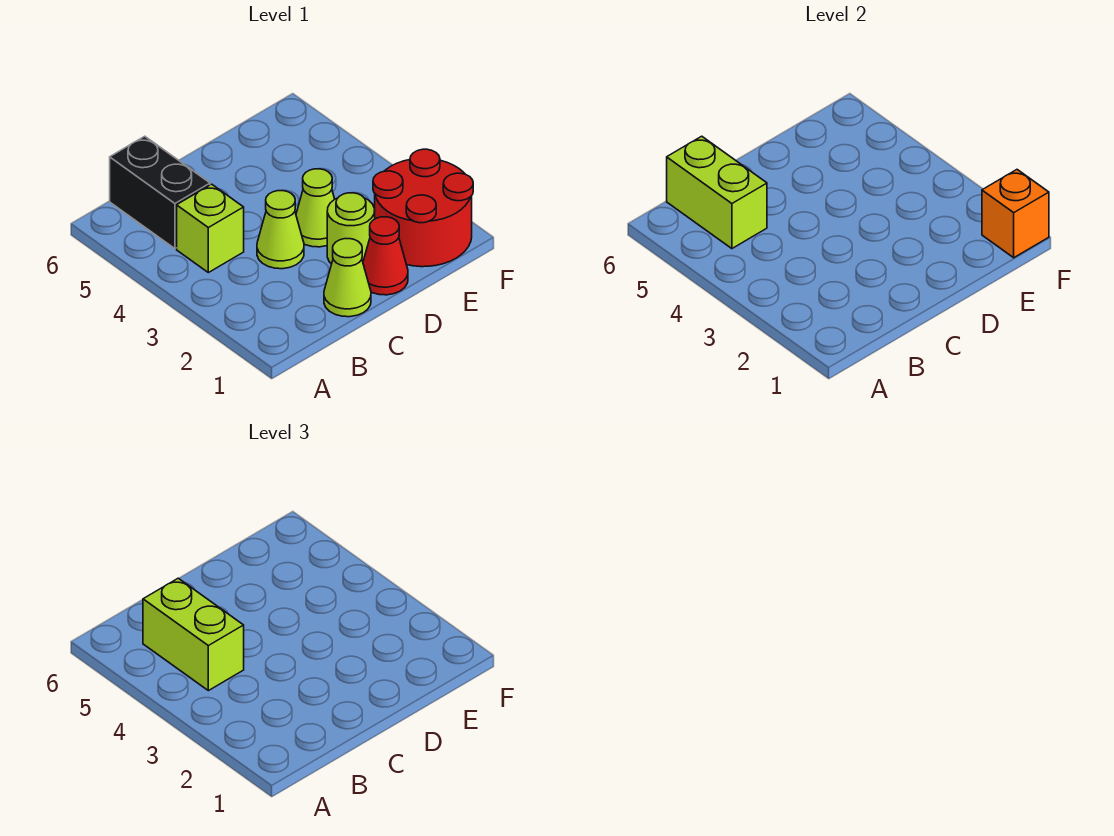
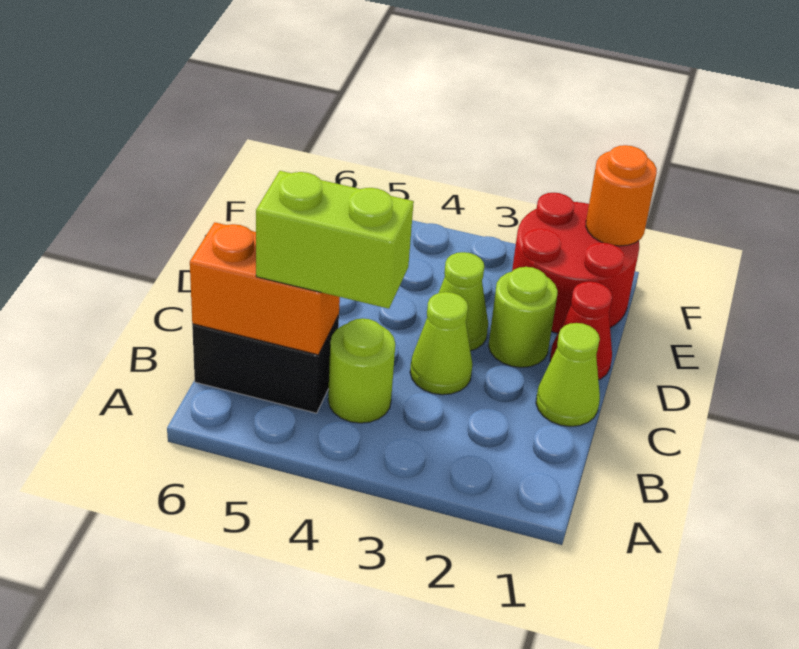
lime 1x1 brick [177,184,244,273] -> lime 1x1 round brick [328,318,395,423]
lime 1x2 brick [667,136,767,249] -> orange 1x2 brick [190,222,340,355]
orange 1x1 brick [982,170,1049,258] -> orange 1x1 round brick [586,145,657,246]

